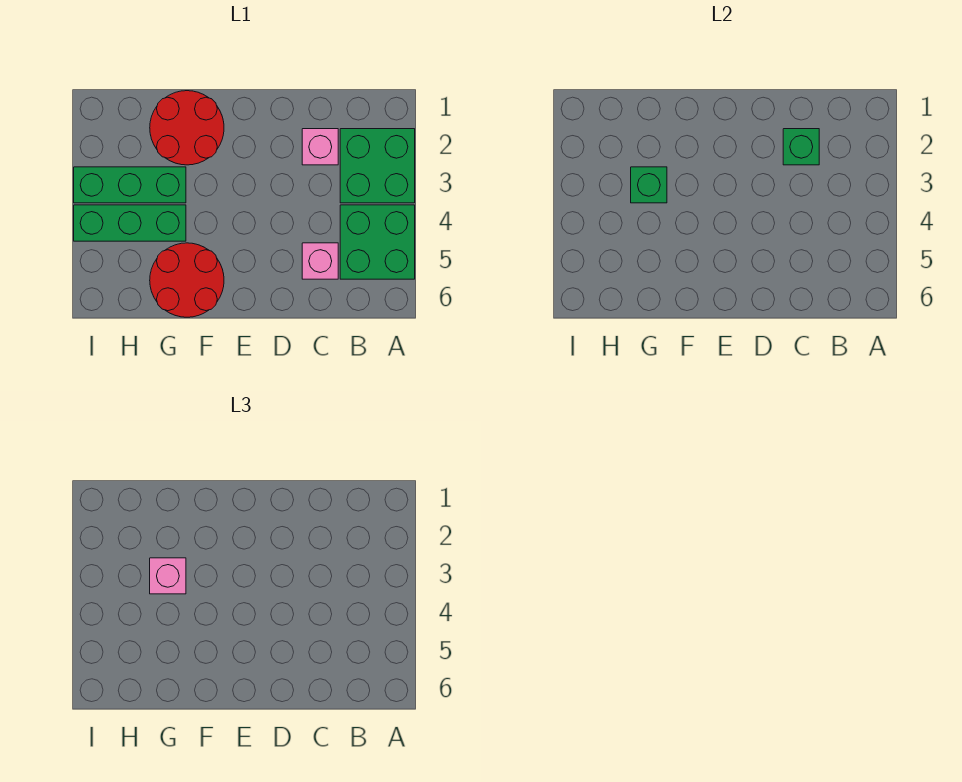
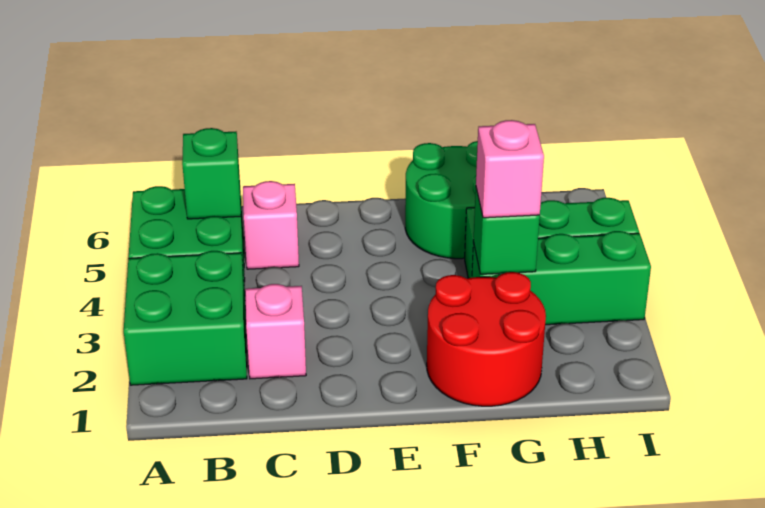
green 1x1 brick [783,129,819,165] -> green 1x1 brick moved to [182,128,241,219]
red 2x2 round brick [150,243,224,317] -> green 2x2 round brick [405,141,478,259]

